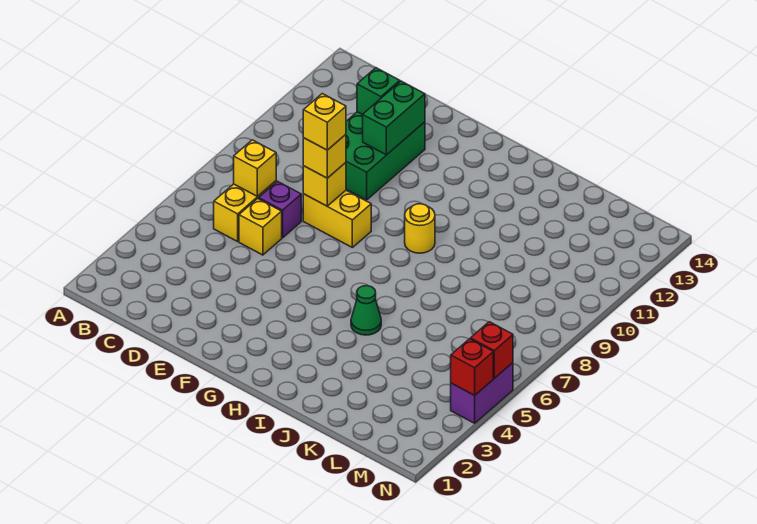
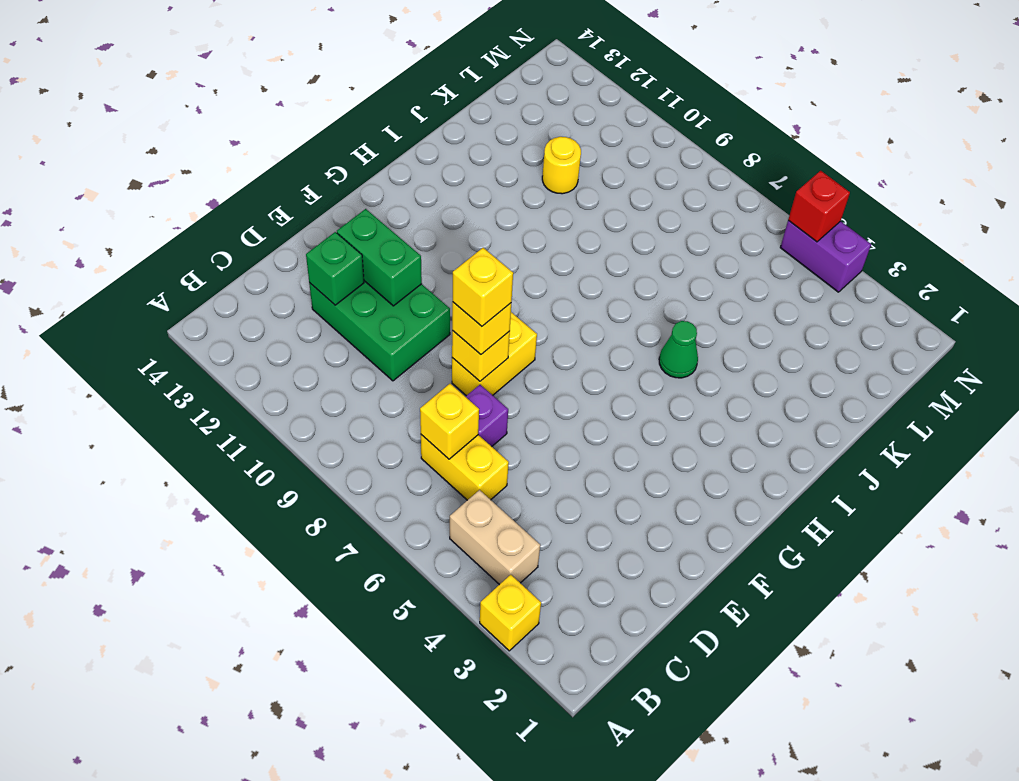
none -> tan 1x2 brick [450,490,540,585]
yellow 1x1 brick [239,199,282,255] -> yellow 1x1 brick moved to [480,575,541,651]
yellow 1x1 round brick [405,204,435,253] -> yellow 1x1 round brick moved to [542,137,581,194]
red 1x1 brick [451,339,493,395] -> none

